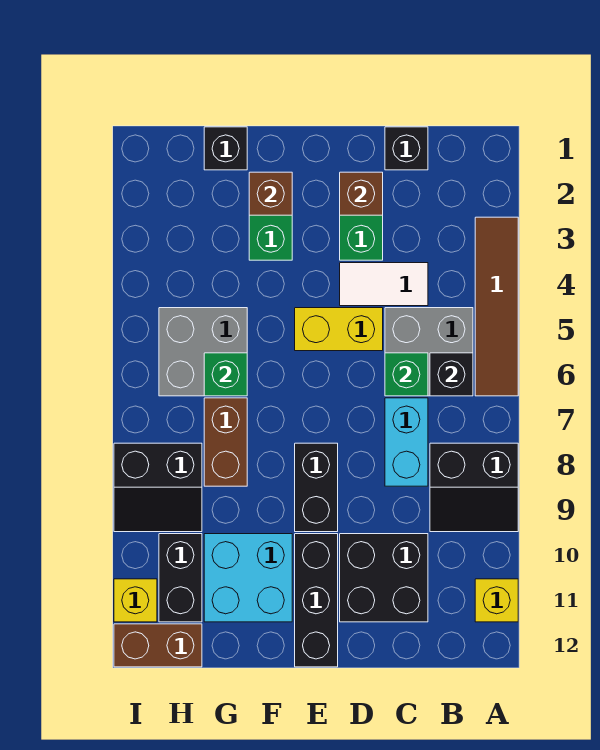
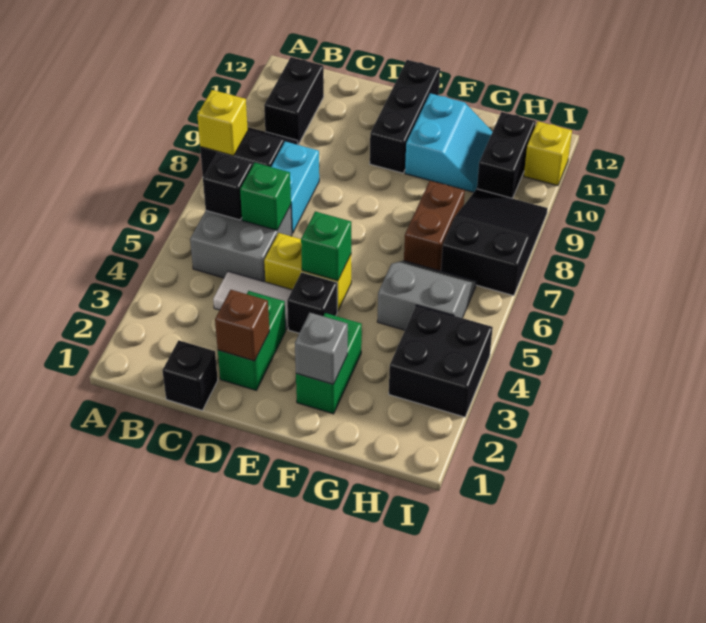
brown 1x4 tile [475,217,518,396] -> none
yellow 1x1 brick [475,579,518,622] -> yellow 1x1 brick moved to [197,90,248,156]
black 2x2 brick [340,534,428,622] -> black 2x2 brick moved to [389,305,493,417]
black 1x2 brick [295,443,338,532] -> black 1x2 brick moved to [264,57,324,144]
brown 1x1 brick [249,172,292,215] -> grey 1x1 brick [295,313,348,384]
cyan 2x2 brick [204,534,292,622] -> cyan 2x2 slope [405,93,493,192]
black 1x1 brick [204,127,247,170] -> black 1x1 brick moved to [287,272,337,333]
grey 2x2 brick [159,308,247,396] -> grey 2x2 slope [377,261,476,330]
green 1x1 brick [204,353,247,396] -> green 1x1 brick moved to [301,211,351,281]
black 2x2 slope [114,443,202,532] -> black 2x3 slope [441,189,548,296]
brown 1x2 brick [114,624,202,667] -> none

